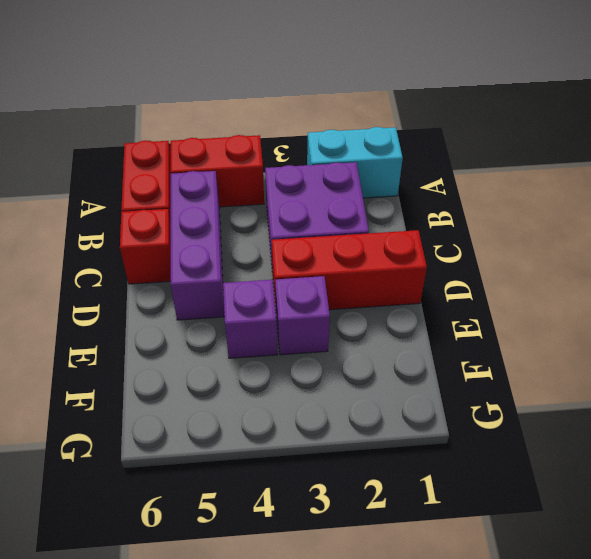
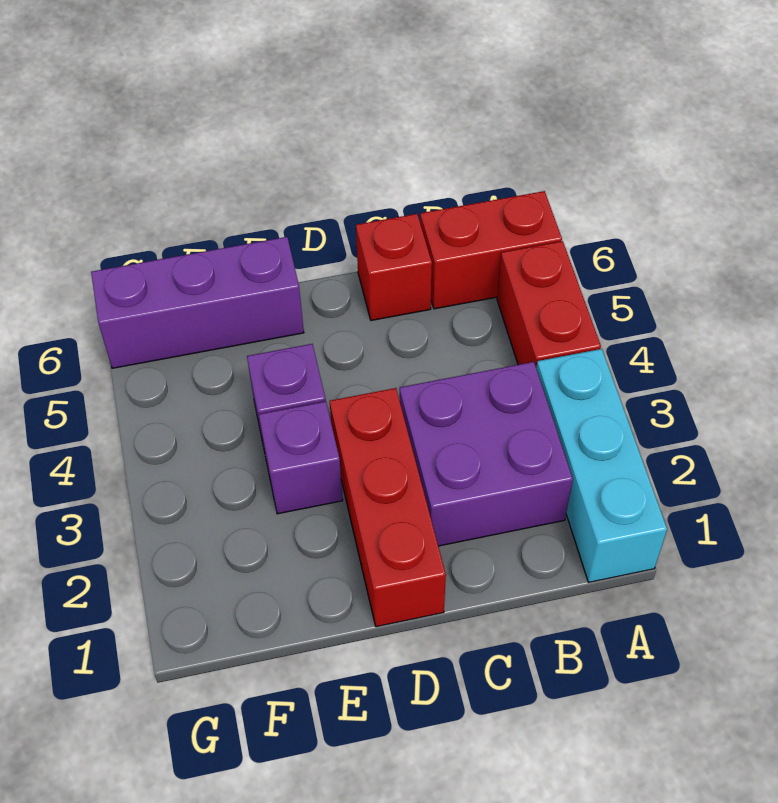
cyan 1x2 brick [307,127,403,198] -> cyan 1x3 brick [536,349,667,582]
purple 1x3 brick [170,171,224,320] -> purple 1x3 brick moved to [91,237,304,368]

